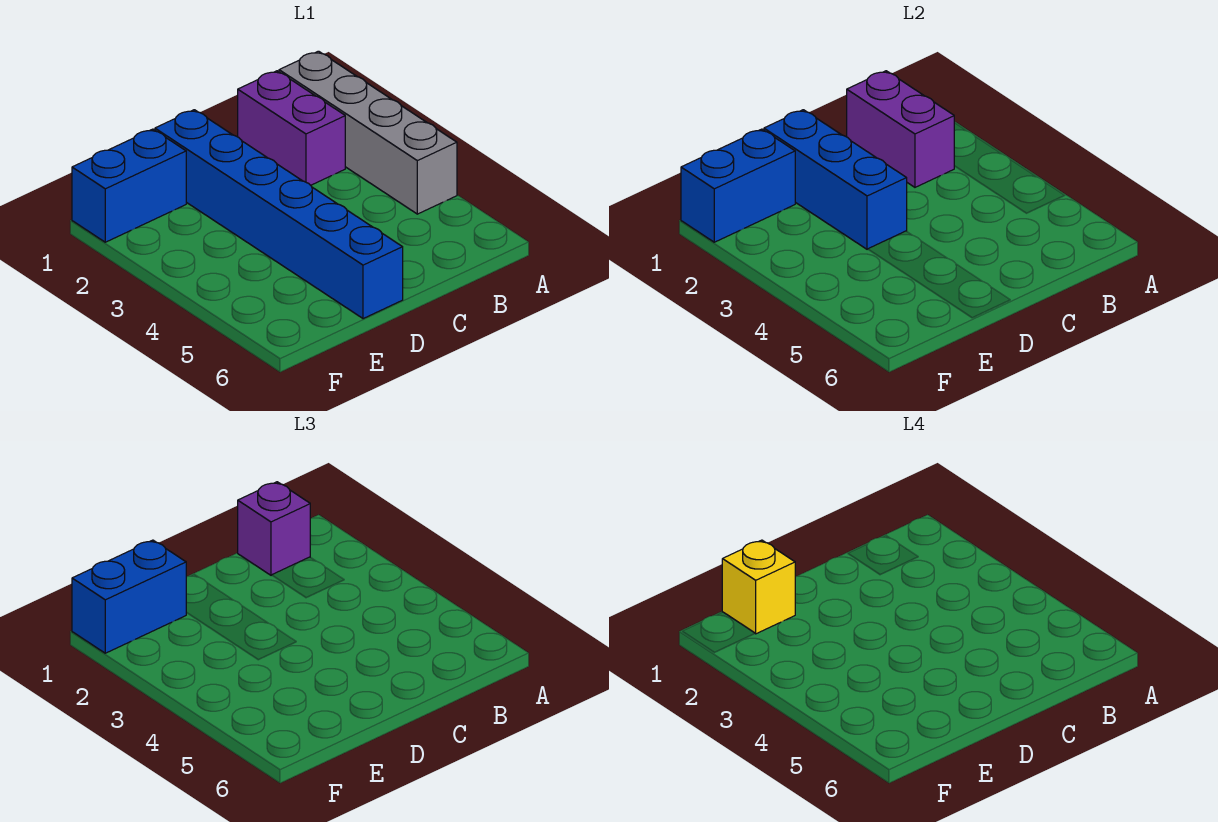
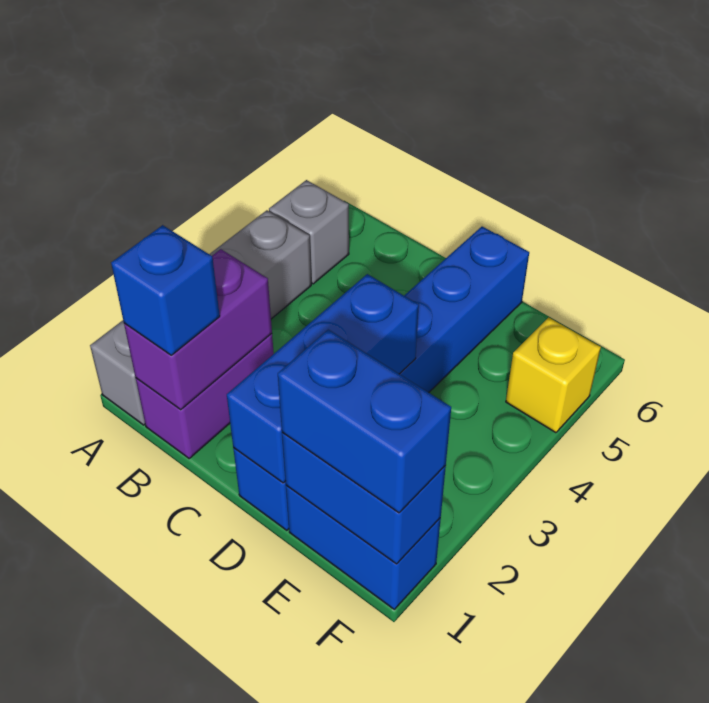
none -> grey 1x1 brick [269,180,349,284]
purple 1x1 brick [238,482,310,575] -> blue 1x1 brick [111,225,220,355]
yellow 1x1 brick [722,540,795,634] -> yellow 1x1 brick moved to [506,317,601,433]

